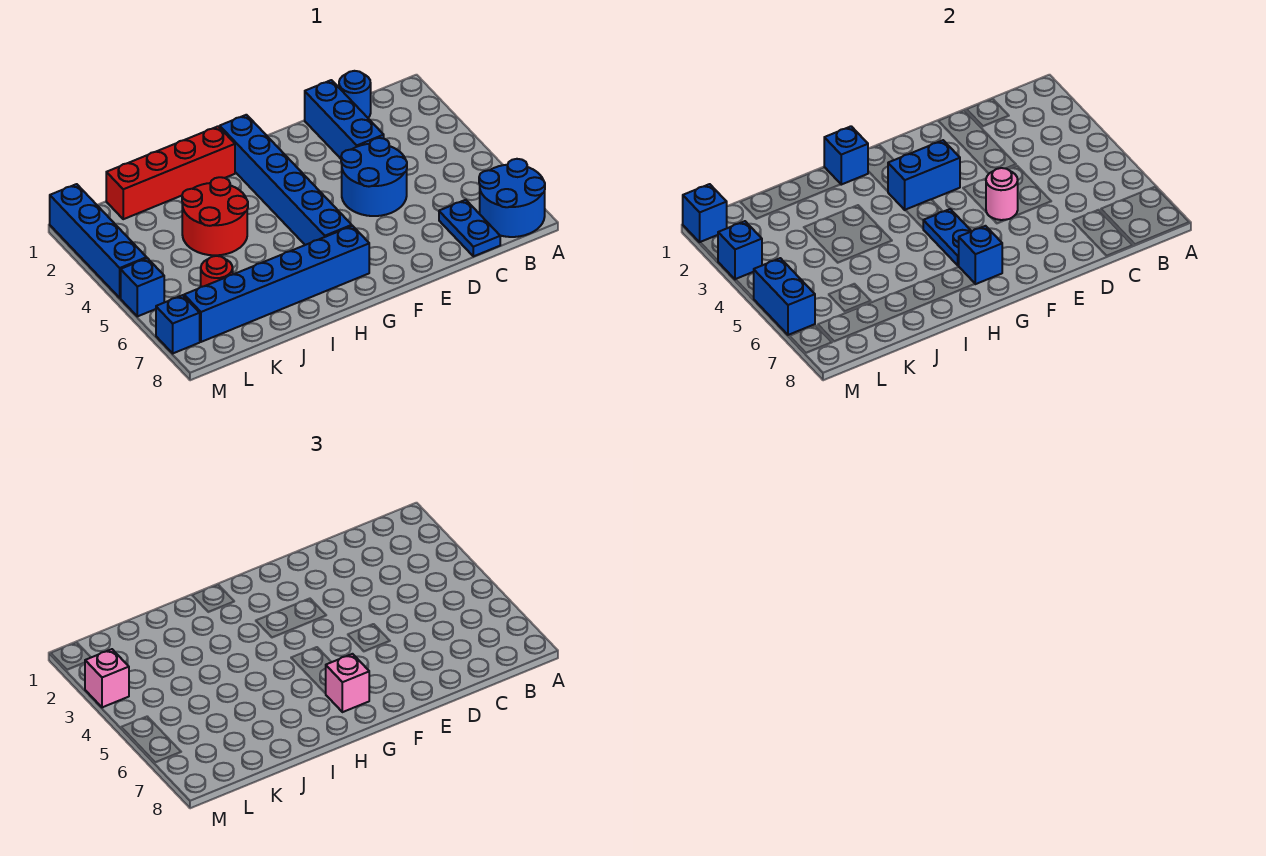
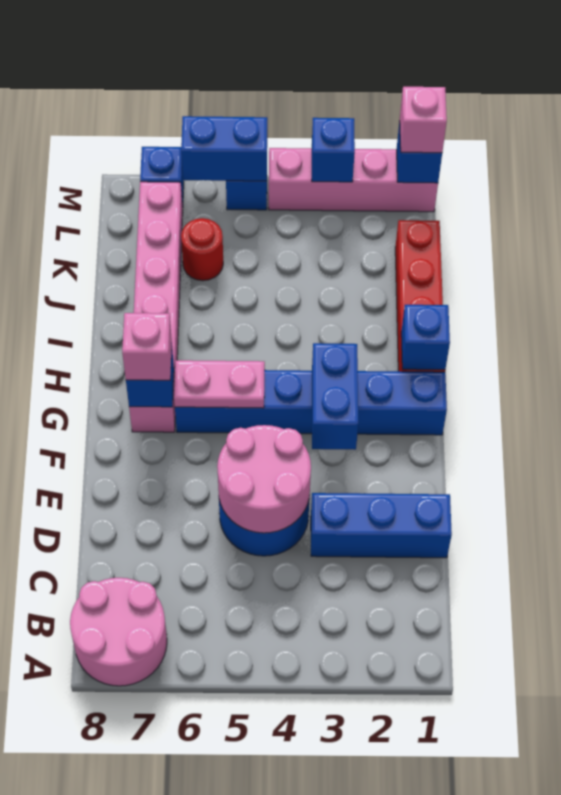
blue 2x2 round brick [479,159,545,237] -> pink 2x2 round brick [70,578,167,686]
blue 1x1 round brick [339,71,371,118] -> none
blue 1x2 plate [439,200,500,256] -> none
pink 1x1 round brick [986,168,1018,220] -> pink 2x2 round brick [217,425,311,533]
blue 1x2 plate [923,209,971,266] -> pink 1x2 plate [174,360,265,408]
blue 1x6 brick [184,226,369,342] -> pink 1x6 brick [129,182,183,432]
red 2x2 round brick [182,177,248,255] -> none
blue 1x4 brick [50,184,147,298] -> pink 1x4 brick [269,148,438,212]
pink 1x1 brick [85,649,129,707] -> pink 1x1 brick moved to [400,87,447,153]

